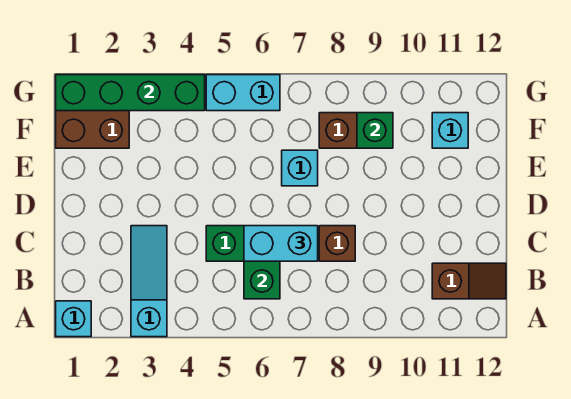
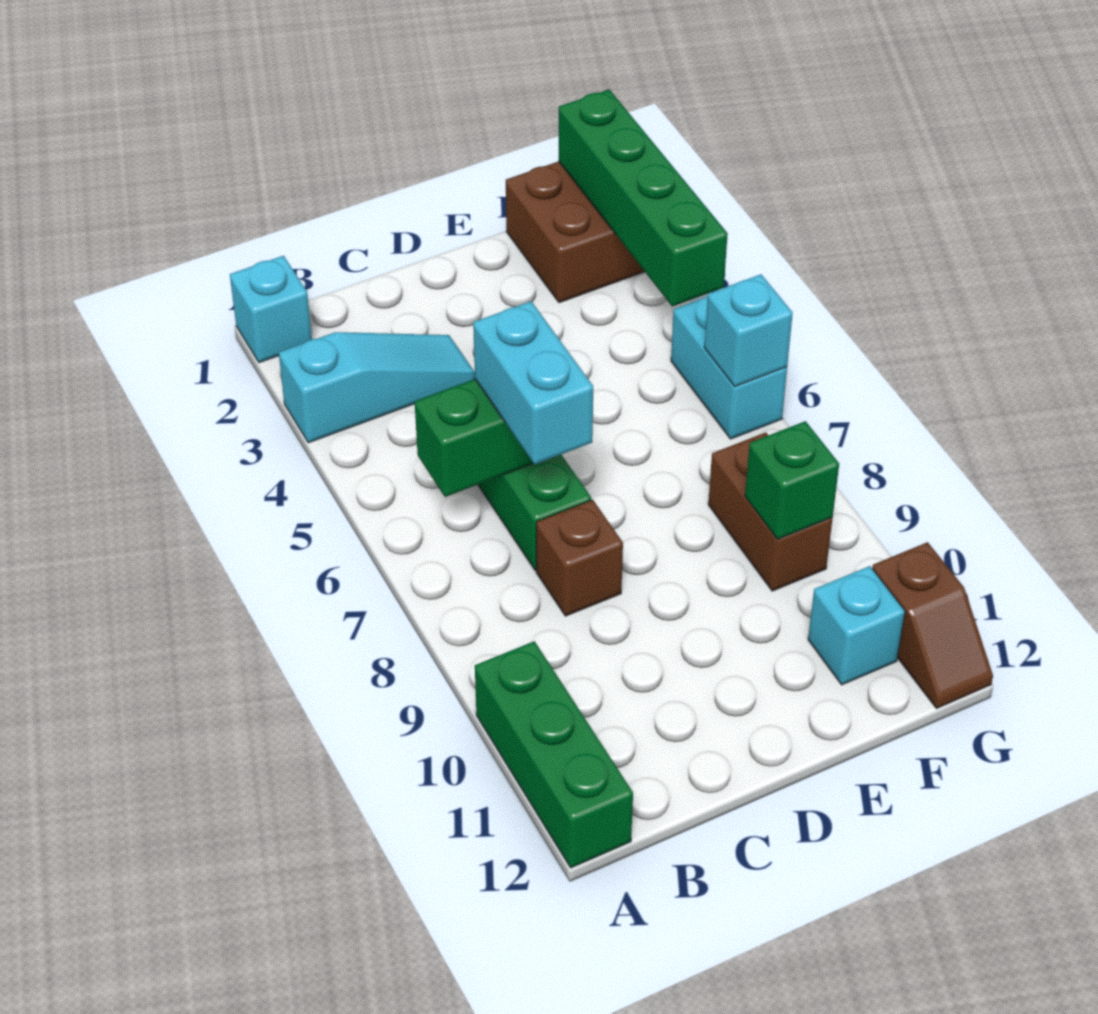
none -> green 1x3 brick [475,641,633,868]
brown 1x2 slope [432,263,506,299] -> brown 1x2 slope moved to [872,542,993,709]
cyan 1x1 brick [282,150,318,186] -> cyan 1x1 brick moved to [704,274,793,386]

